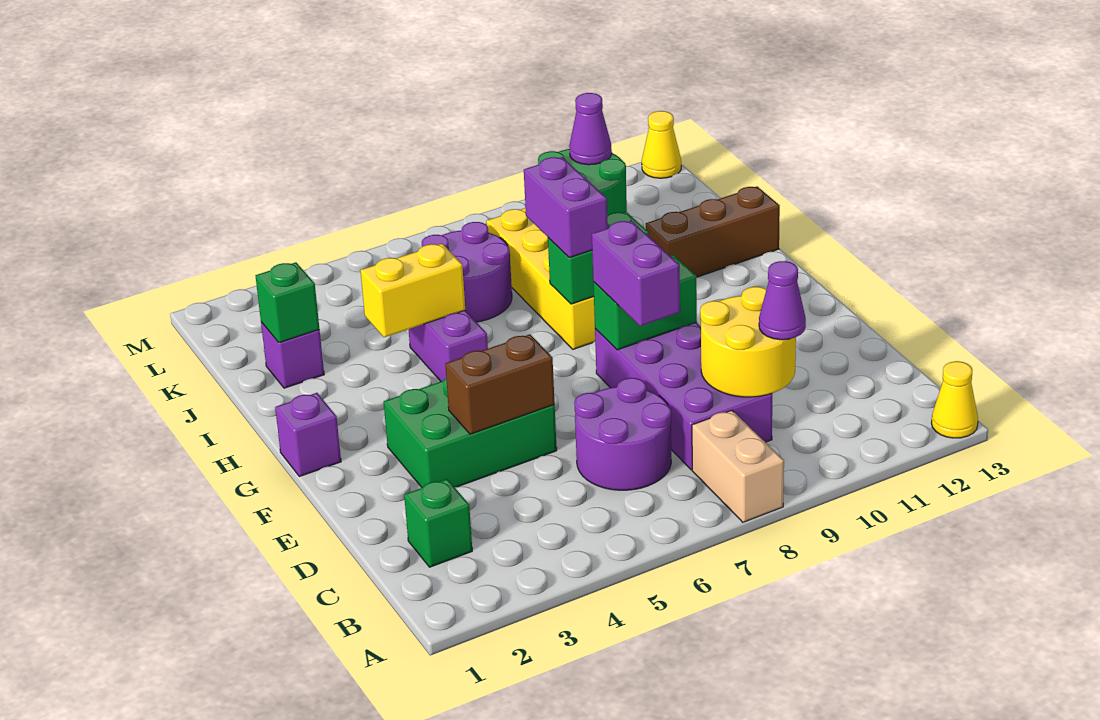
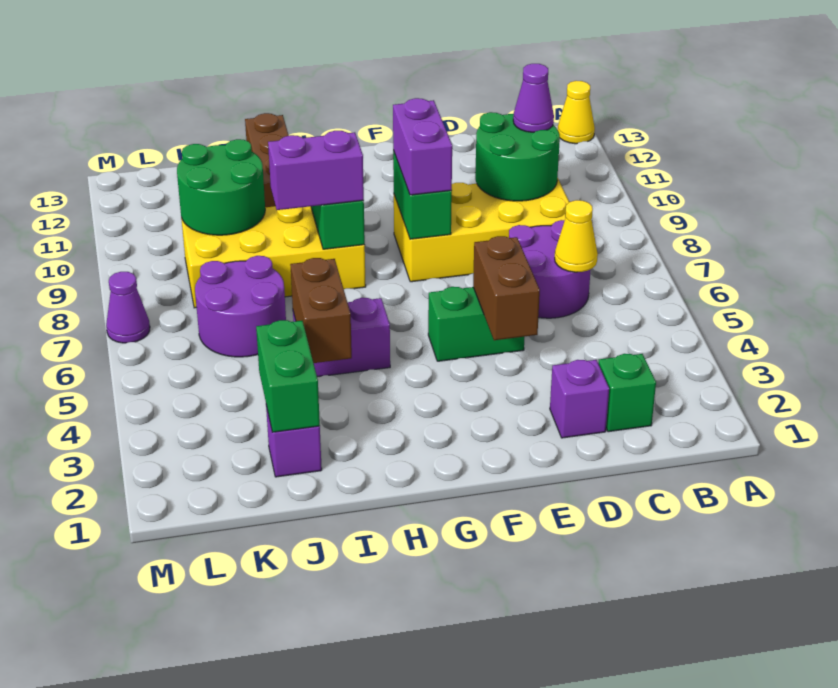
tan 1x2 brick [692,410,784,522] -> none
purple 2x4 brick [595,322,772,470] -> yellow 2x4 brick [394,178,569,282]
yellow 2x2 round brick [700,287,796,397] -> green 2x2 round brick [475,112,560,201]
green 2x3 brick [384,378,557,487] -> green 1x2 brick [428,287,525,361]
purple 1x2 brick [592,221,680,326] -> purple 1x2 brick turned to [393,98,452,195]
purple 1x1 brick [275,393,341,477] -> purple 1x1 brick moved to [550,360,609,438]
yellow 1x2 brick [360,244,465,337] -> brown 1x2 brick [290,258,352,363]
green 1x1 brick [256,262,319,343] -> green 1x2 brick [256,320,320,432]
purple 1x1 cone [569,93,612,165] -> purple 1x1 cone moved to [106,272,150,343]
yellow 1x1 cone [642,111,681,178] -> yellow 1x1 cone moved to [555,200,598,272]

